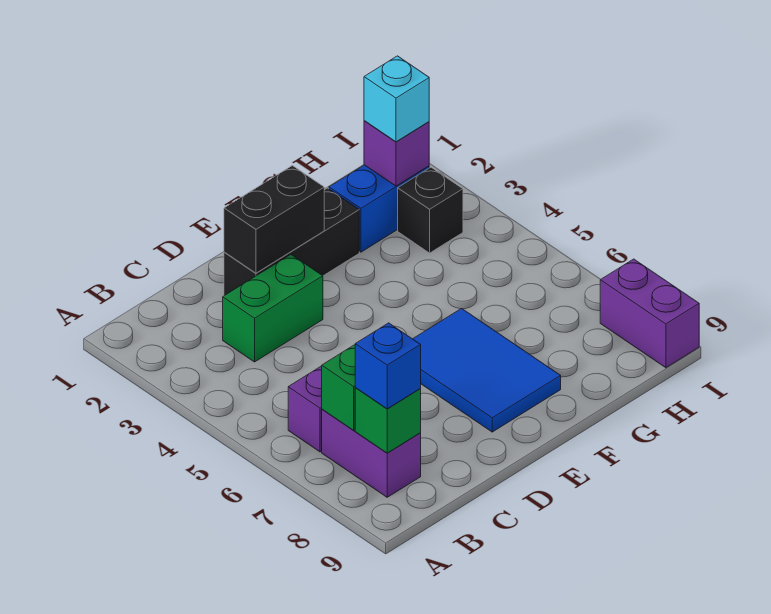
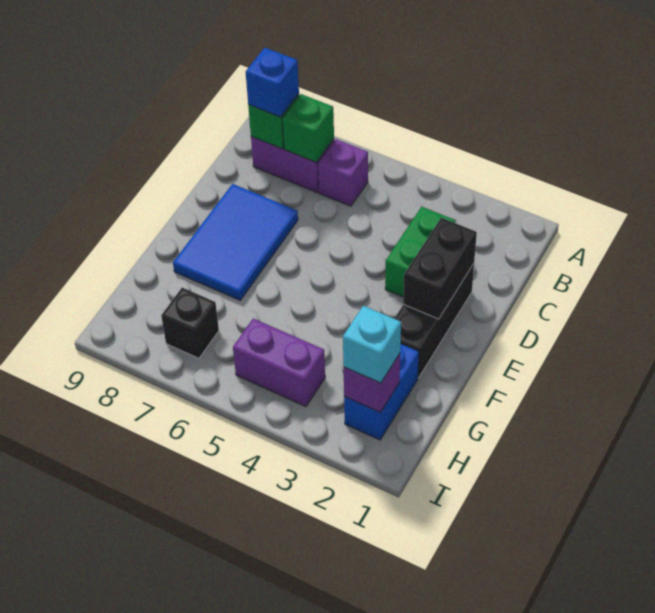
blue 2x3 tile [413,309,561,432] -> blue 2x3 tile turned to [173,184,298,300]
black 1x1 brick [398,167,463,253] -> black 1x1 brick moved to [161,288,219,358]
purple 1x2 brick [600,259,699,368] -> purple 1x2 brick moved to [233,319,325,407]

